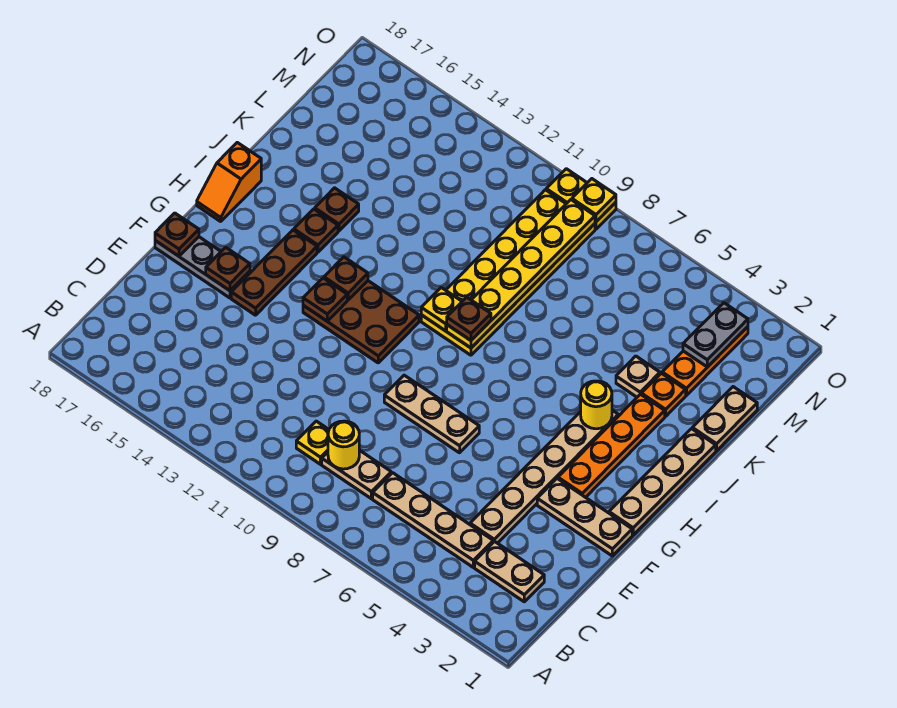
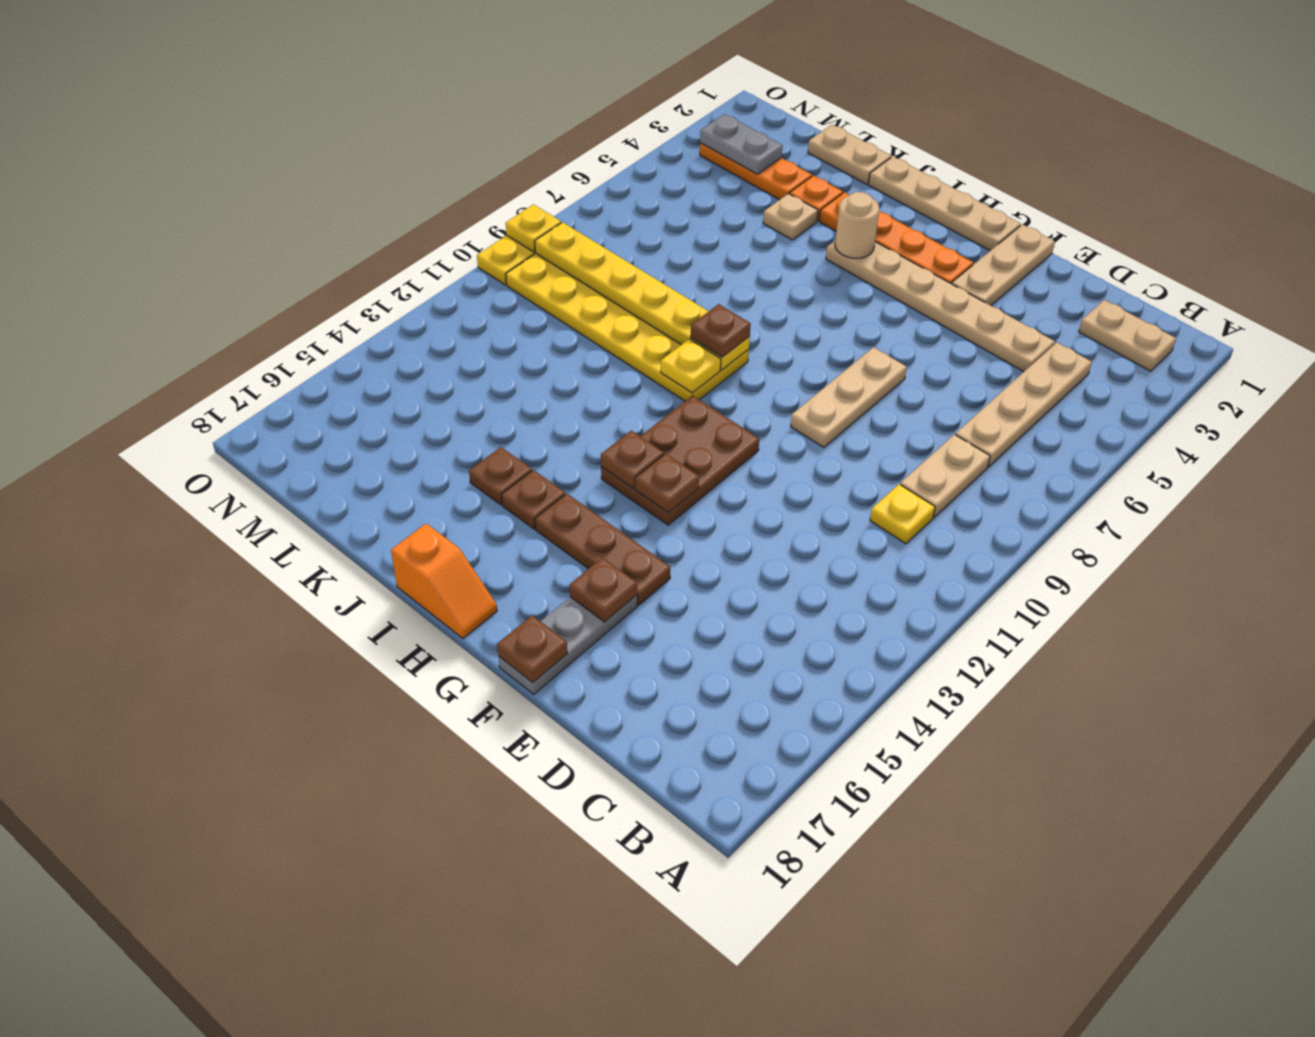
tan 1x2 plate [475,541,544,602] -> tan 1x2 plate turned to [1079,300,1176,371]
yellow 1x1 round brick [328,421,359,469] -> none
yellow 1x1 round brick [581,381,612,429] -> tan 1x1 round brick [835,192,879,258]

